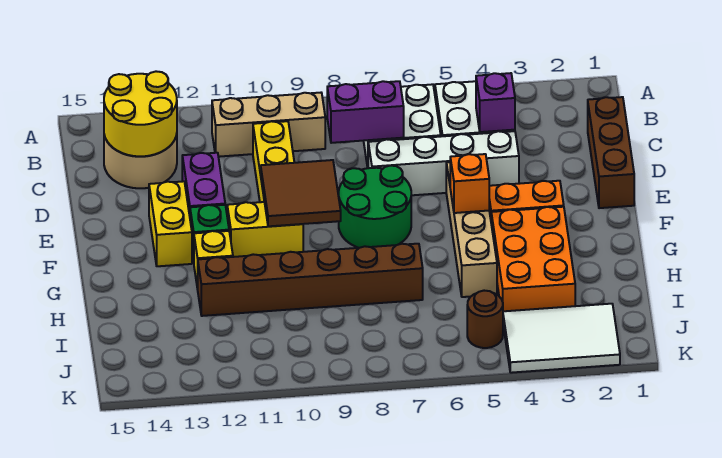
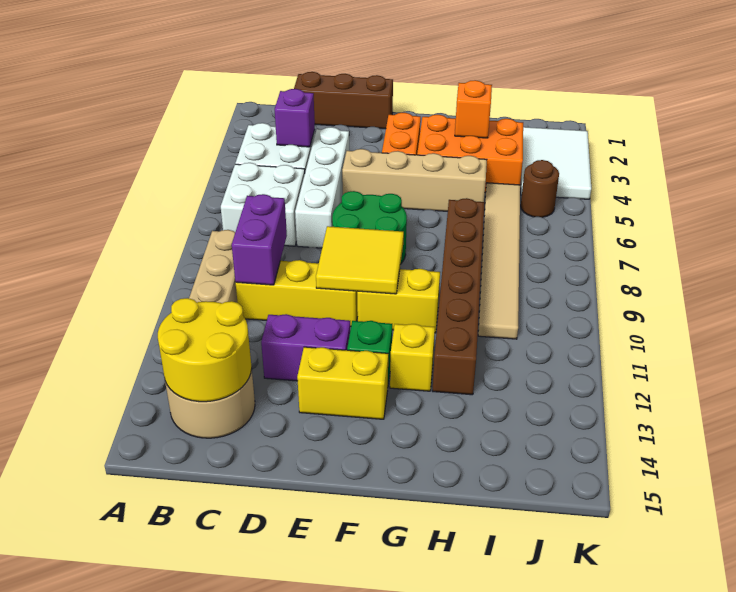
purple 1x2 brick [327,81,404,143] -> purple 1x2 brick moved to [232,194,287,285]
brown 2x2 tile [261,160,341,226] -> yellow 2x2 tile [316,226,404,294]
orange 1x1 brick [450,154,489,213] -> orange 1x1 brick moved to [455,80,492,138]
yellow 1x2 brick [227,202,303,257] -> yellow 1x2 brick turned to [357,269,440,333]
none -> tan 1x6 tile [478,183,520,339]

